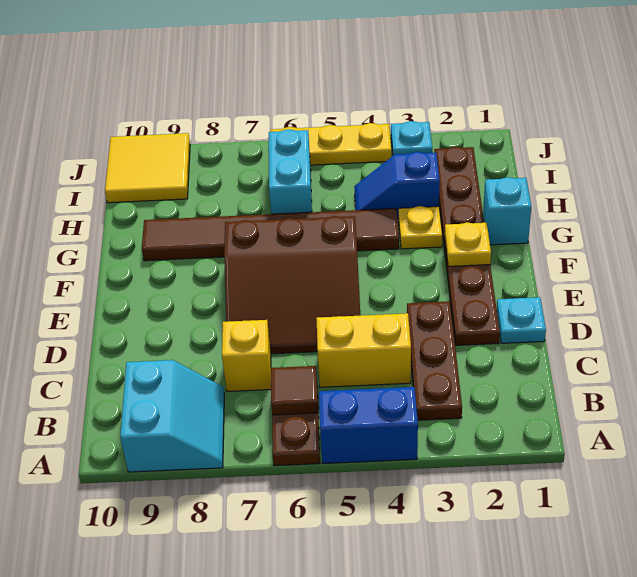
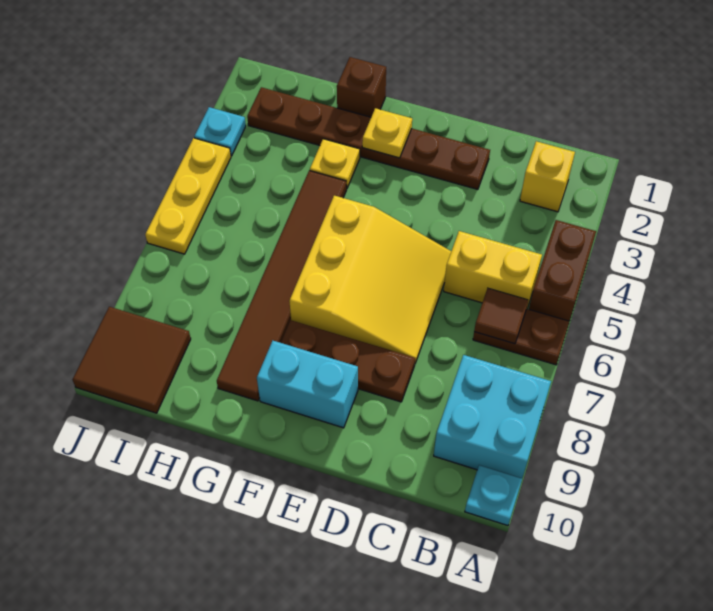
blue 1x2 brick [319,387,418,463] -> brown 1x2 brick [529,220,596,321]
cyan 2x2 slope [120,360,224,472] -> cyan 2x2 brick [434,355,551,478]
brown 1x3 plate [407,301,462,420] -> brown 1x3 plate moved to [281,320,415,402]
yellow 1x2 brick [317,313,411,387] -> yellow 1x2 brick turned to [444,231,542,308]
yellow 1x1 brick [222,320,271,391] -> yellow 1x1 brick moved to [520,141,575,212]
cyan 1x1 plate [497,297,546,343] -> cyan 1x1 plate moved to [465,465,522,526]
brown 3x3 slope [224,216,360,354] -> yellow 3x3 slope [289,196,451,363]
cyan 1x1 brick [483,177,531,245] -> brown 1x1 brick [337,57,386,117]
blue 1x2 slope [354,152,440,219] -> none
cyan 1x2 brick [269,129,312,214] -> cyan 1x2 brick moved to [257,341,358,428]
yellow 2x2 tile [105,133,190,203] -> brown 2x2 tile [73,307,191,413]

